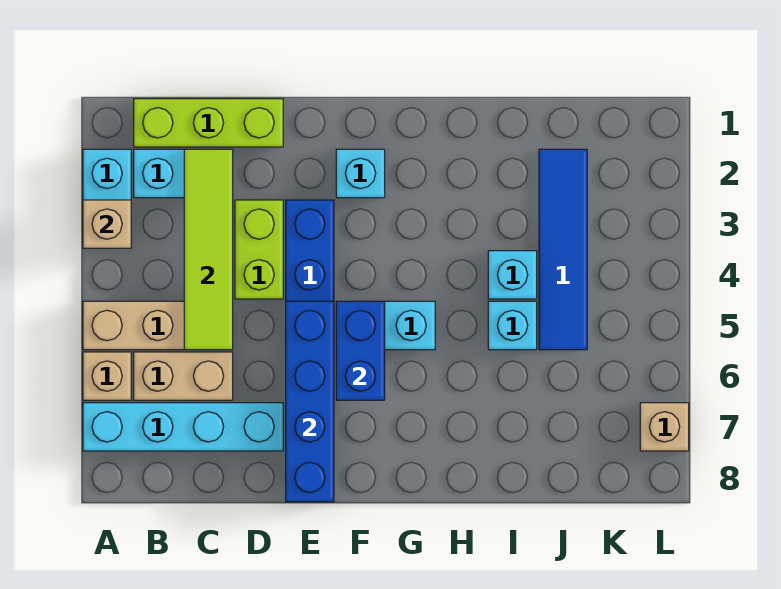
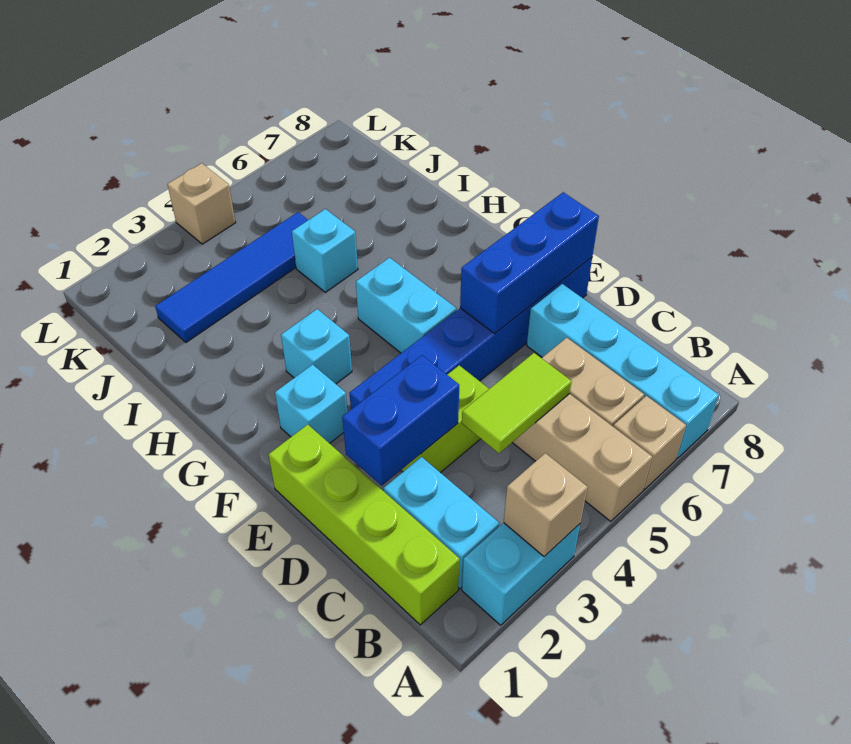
lime 1x3 brick [134,99,283,147] -> lime 1x4 brick [269,424,460,625]
lime 1x4 tile [184,149,233,350] -> lime 1x2 tile [462,353,572,453]
blue 1x4 brick [286,301,334,502] -> blue 1x3 brick [460,192,599,334]
blue 1x2 brick [336,301,385,400] -> blue 1x2 brick moved to [342,355,459,485]
cyan 1x1 brick [488,251,537,299] -> cyan 1x1 brick moved to [281,309,352,384]
tan 1x1 brick [640,403,689,451] -> tan 1x1 brick moved to [167,163,236,244]

